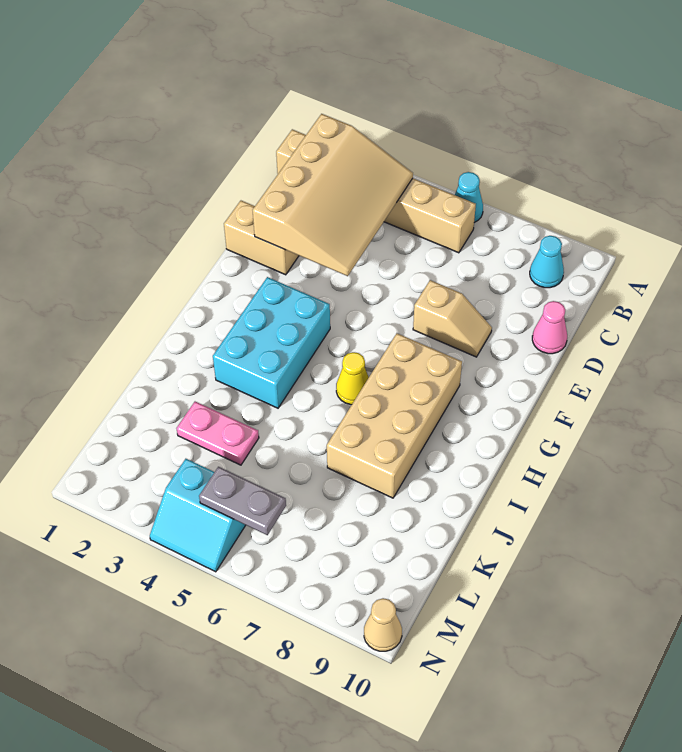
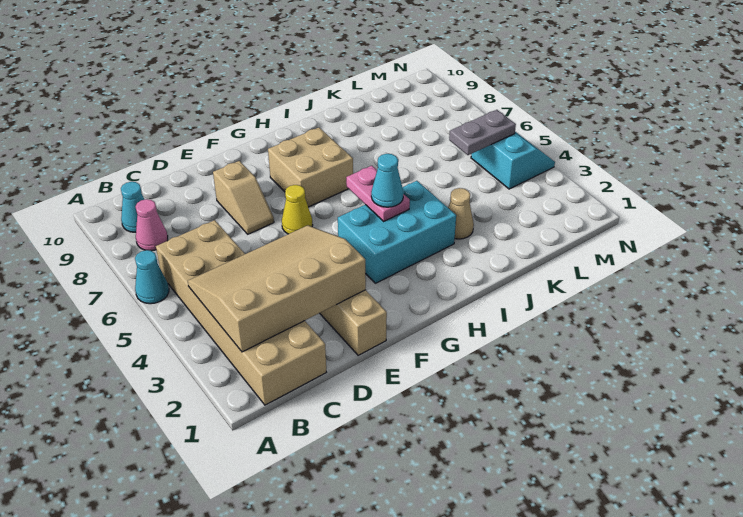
tan 1x6 brick [276,129,476,253] -> tan 2x6 brick [156,220,326,405]
pink 1x1 cone [532,301,567,354] -> pink 1x1 cone moved to [136,199,168,251]
tan 1x2 slope [413,280,492,357] -> tan 1x2 slope turned to [213,161,274,234]
tan 2x4 brick [327,333,462,498] -> tan 2x2 brick [268,128,353,207]
none -> cyan 1x1 cone [371,154,403,207]
yellow 1x1 cone [336,352,369,405] -> yellow 1x1 cone moved to [282,185,313,234]
pink 1x2 plate [176,402,259,465] -> pink 1x2 plate moved to [346,166,410,221]
grey 1x2 plate [199,467,286,535] -> grey 1x2 plate turned to [449,110,516,155]
tan 1x1 cone [364,598,402,651] -> tan 1x1 cone moved to [448,188,474,239]

